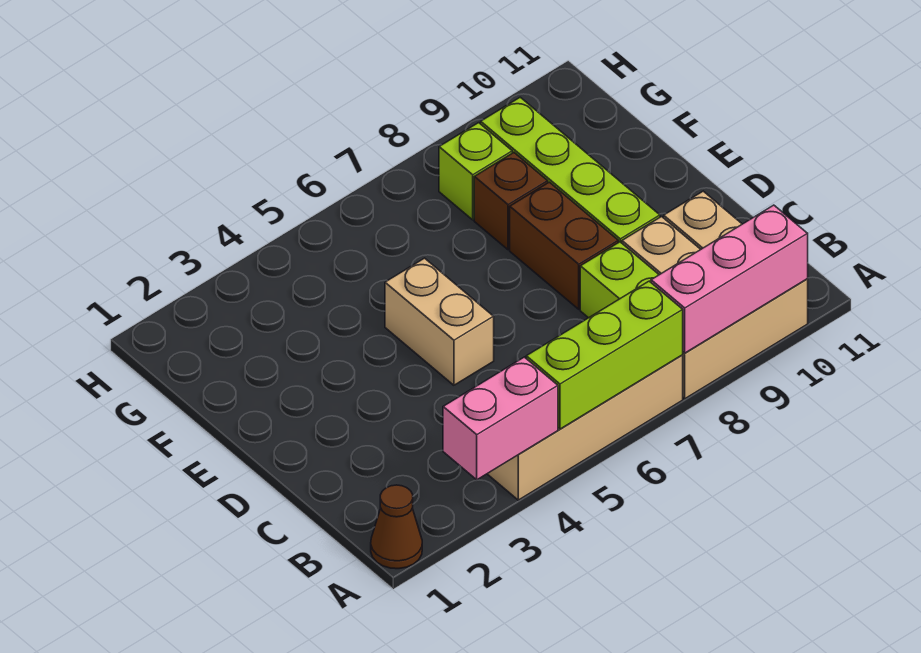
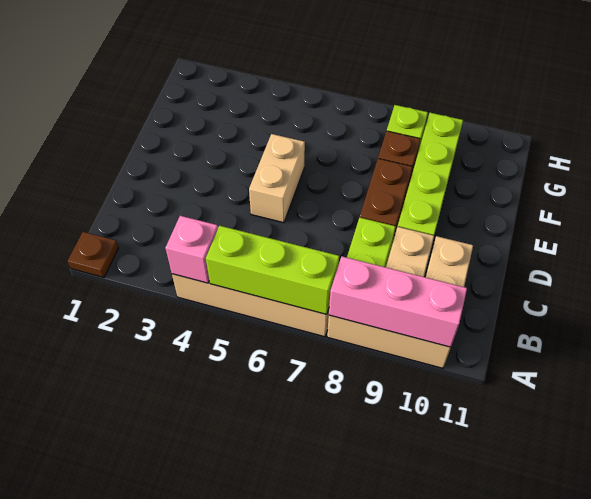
brown 1x1 cone [371,485,422,569] -> brown 1x1 plate [68,232,118,277]
pink 1x2 brick [443,357,558,480] -> pink 1x1 brick [165,216,218,283]

